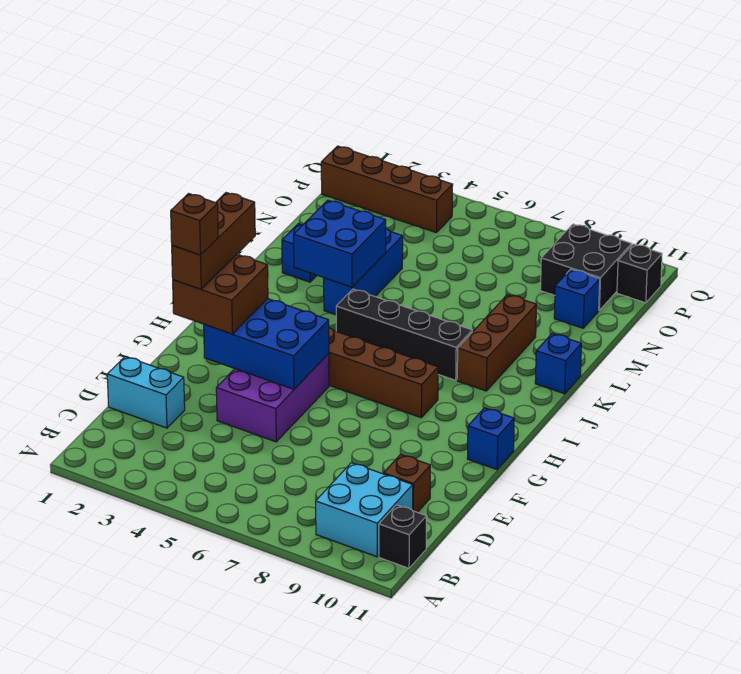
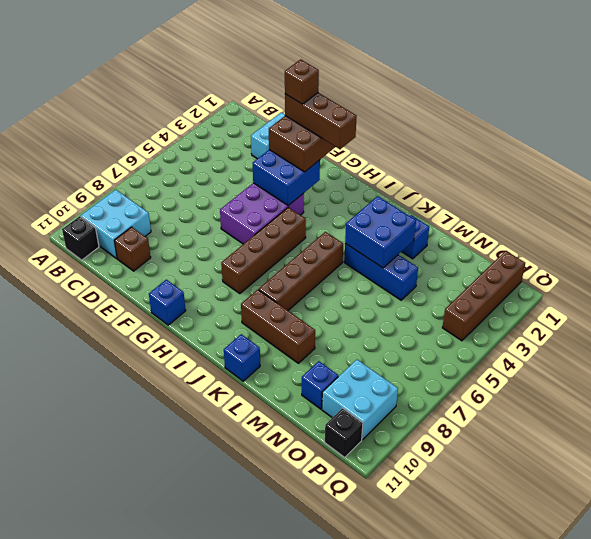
purple 2x3 brick [216,354,329,442] -> purple 2x3 brick turned to [220,183,304,244]
blue 2x3 brick [204,299,329,389] -> blue 2x2 brick [253,150,320,206]
black 1x4 brick [336,289,472,380] -> brown 1x4 brick [259,232,343,310]
black 2x2 brick [540,224,632,310] -> cyan 2x2 brick [322,360,398,440]

